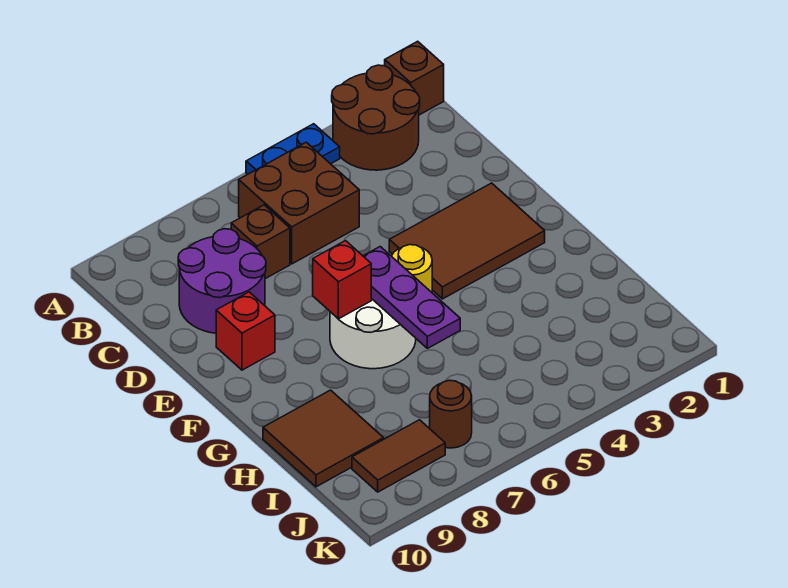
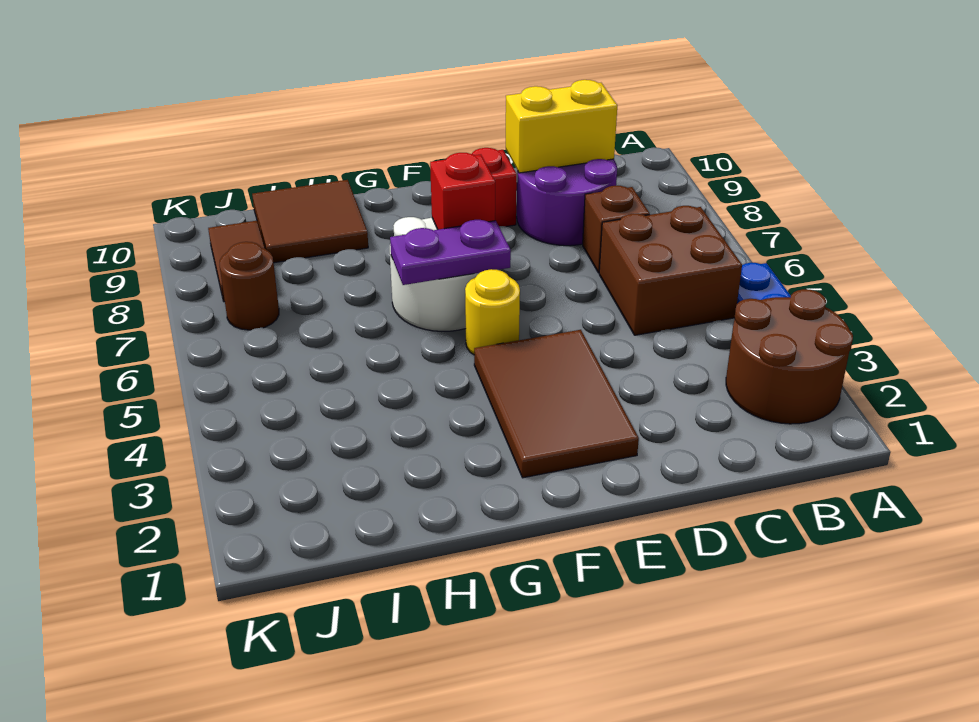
brown 1x1 brick [385,41,444,115] -> none
none -> yellow 1x2 brick [506,80,617,173]
purple 1x3 plate [363,247,460,348] -> purple 1x2 plate [390,220,511,285]

